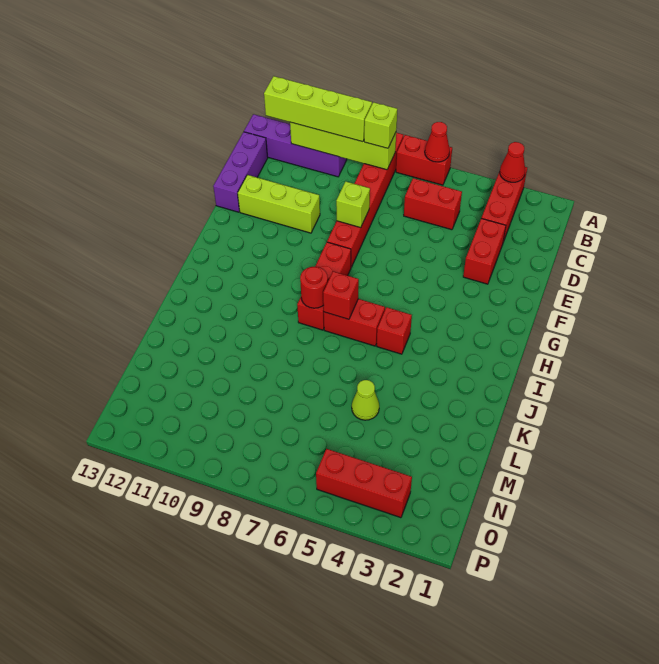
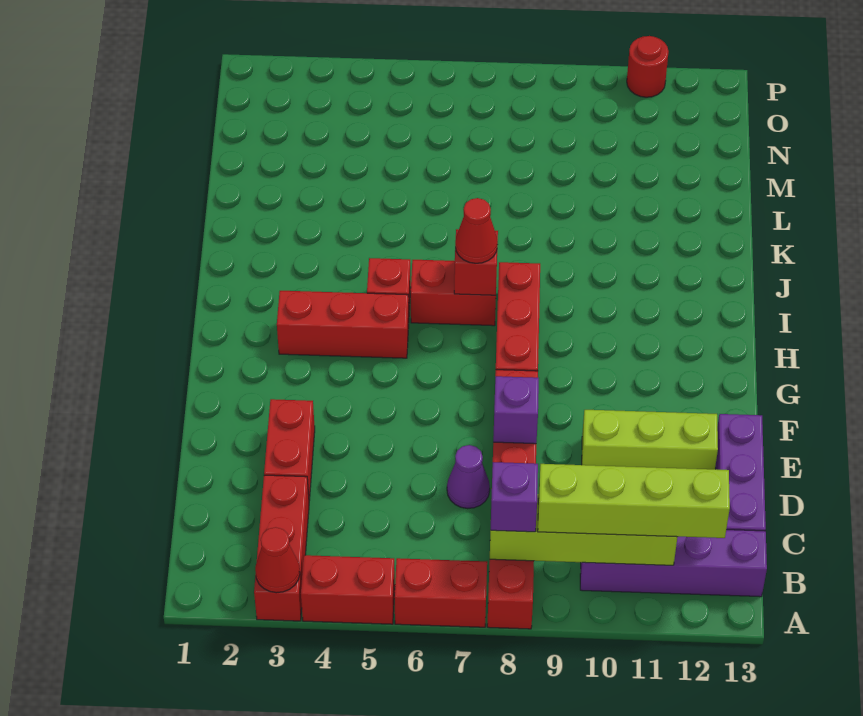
red 1x1 cone [425,122,450,162] -> red 1x1 cone moved to [455,198,498,263]
lime 1x1 brick [364,102,397,148] -> purple 1x1 brick [491,462,538,532]
red 1x2 brick [404,178,462,230] -> red 1x2 brick moved to [301,555,395,624]
none -> purple 1x1 cone [447,445,490,509]
lime 1x1 brick [336,182,370,228] -> purple 1x1 brick [493,376,539,444]
red 1x1 round brick [300,267,328,308] -> red 1x1 round brick moved to [627,36,669,97]
lime 1x1 cone [352,380,379,420] -> none
red 1x3 brick [316,449,412,518] -> red 1x3 brick moved to [277,291,409,358]

